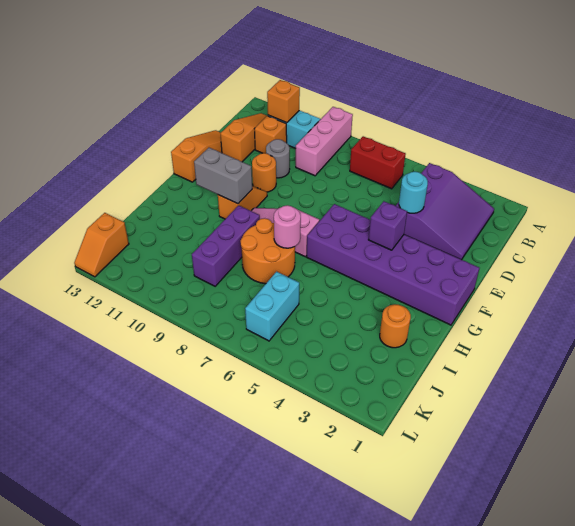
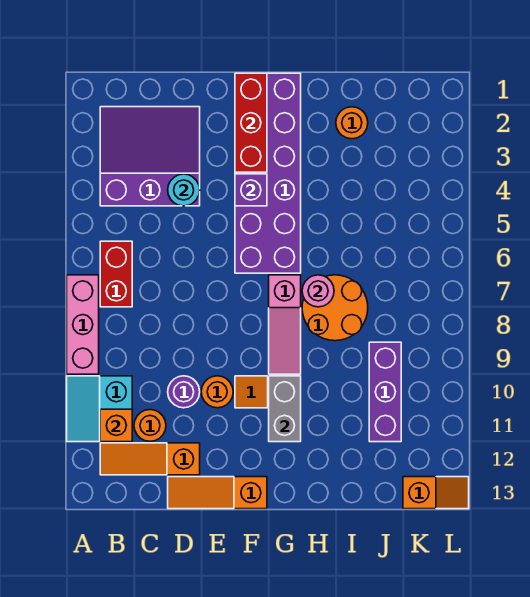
pink 1x3 brick [296,107,353,176] -> pink 1x3 brick turned to [67,275,99,374]
orange 1x1 brick [254,116,287,153] -> orange 1x1 round brick [134,410,166,441]
grey 1x1 round brick [266,139,290,178] -> purple 1x1 round brick [168,376,200,408]
none -> red 1x3 brick [235,73,267,172]
purple 1x3 brick [192,205,260,286] -> purple 1x3 brick turned to [369,342,401,442]
cyan 1x2 brick [245,272,299,341] -> none

